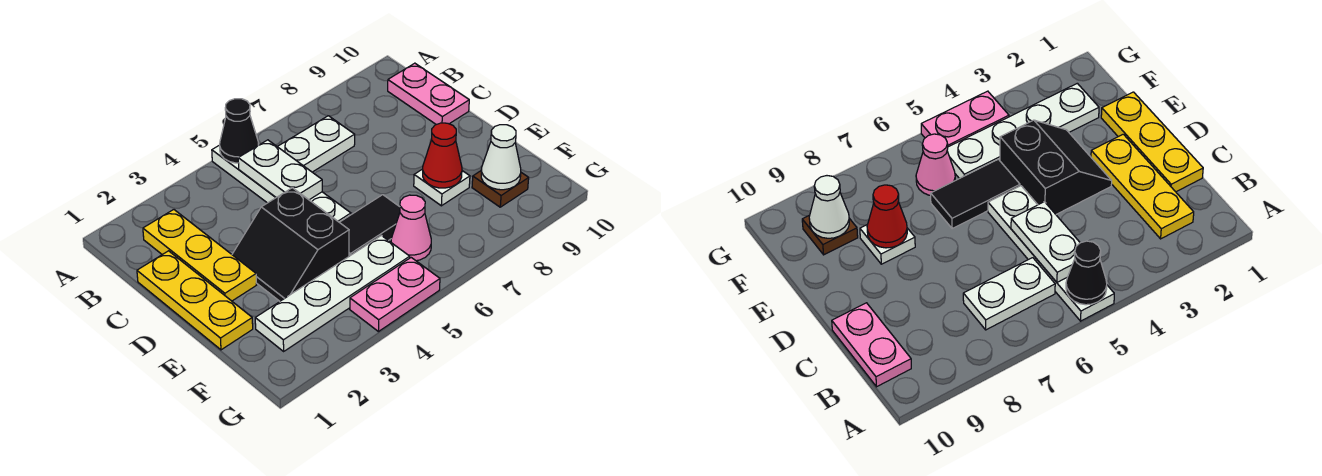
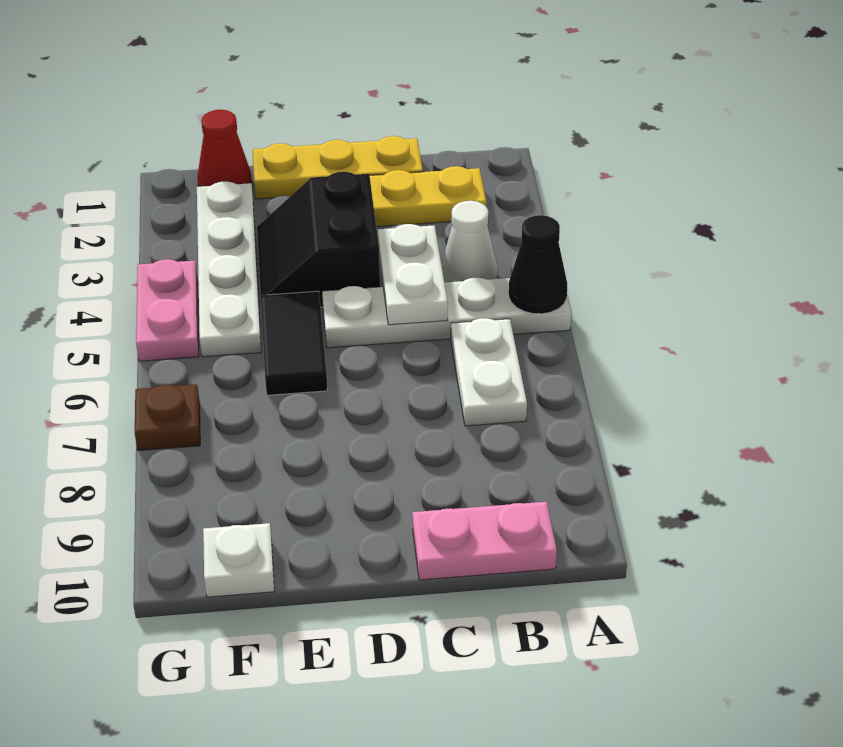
white 1x2 plate [238,140,322,200] -> white 1x2 plate turned to [378,224,448,325]
black 2x2 slope [232,188,349,301] -> black 2x2 slope turned to [257,172,380,307]
white 1x1 plate [414,169,470,206] -> white 1x1 plate moved to [203,523,274,597]
red 1x1 cone [423,123,462,188] -> red 1x1 cone moved to [197,110,252,187]
pink 1x1 cone [391,195,431,261] -> none
brown 1x1 plate [472,171,529,207] -> brown 1x1 plate moved to [135,385,200,451]
white 1x1 cone [481,125,521,190] -> white 1x1 cone moved to [441,201,497,282]

